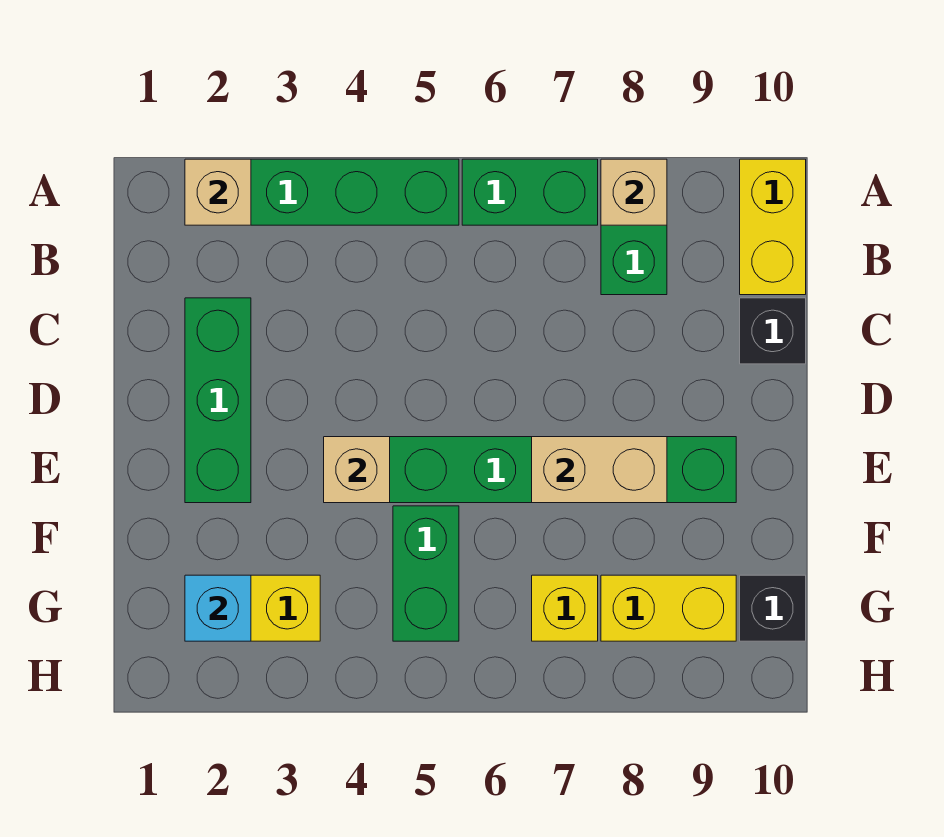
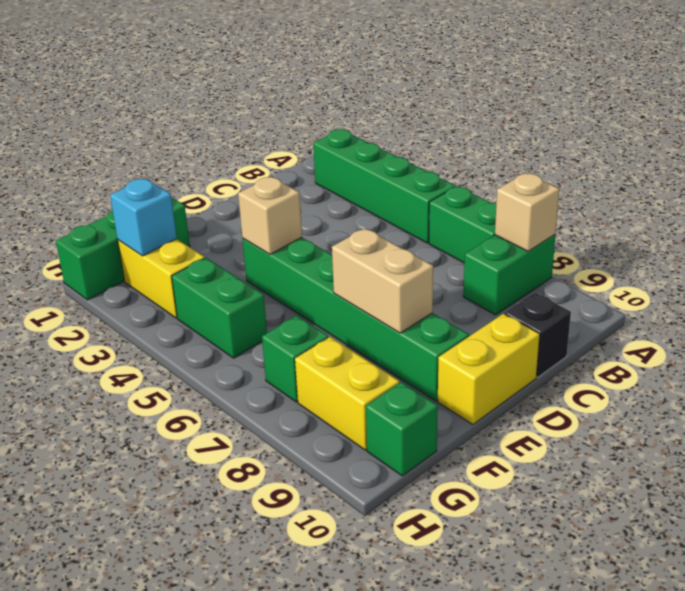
tan 1x1 brick [185,159,251,225] -> none
yellow 1x2 brick [740,159,806,295] -> yellow 1x2 brick moved to [438,314,540,424]
green 1x3 brick [185,298,251,503] -> green 1x3 brick moved to [56,197,190,300]
green 1x2 brick [393,506,459,641] -> green 1x2 brick turned to [172,258,267,358]
yellow 1x1 brick [532,575,598,641] -> green 1x1 brick [262,316,328,402]
black 1x1 brick [740,575,806,641] -> green 1x1 brick [366,382,438,476]

